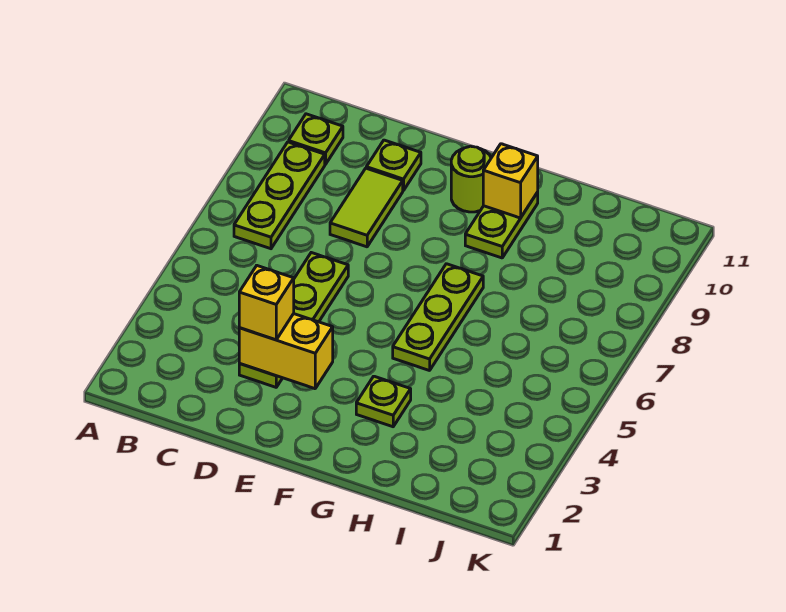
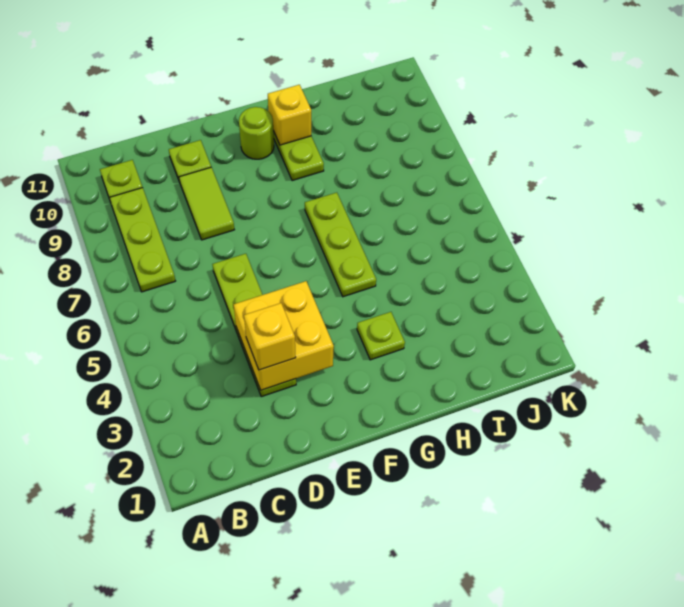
yellow 1x2 brick [239,314,333,389] -> yellow 2x2 brick [234,281,334,390]

